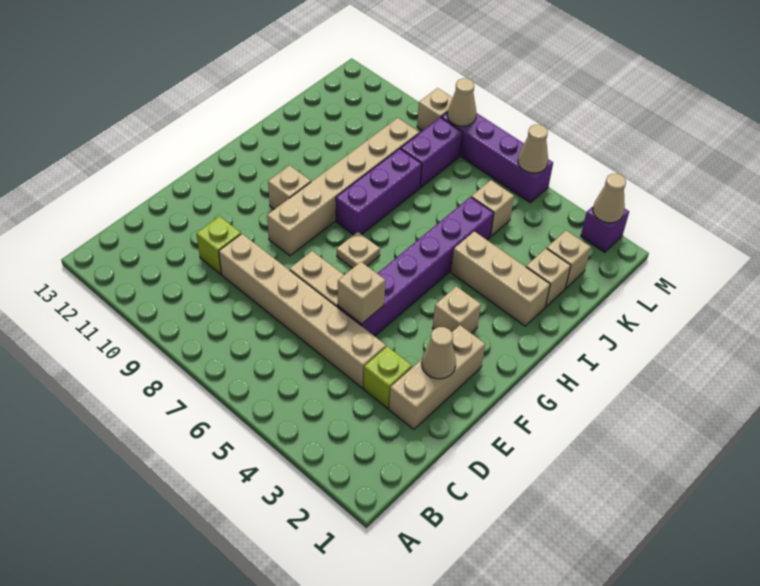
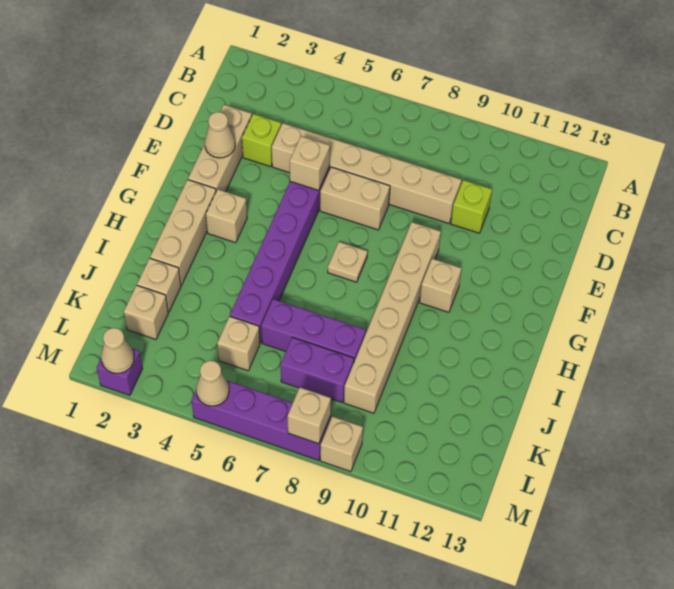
purple 1x3 brick [336,149,422,235] -> purple 1x3 brick turned to [261,299,366,361]
tan 1x3 brick [451,231,550,326] -> tan 1x3 brick turned to [150,180,216,285]
purple 1x2 brick [401,117,462,188] -> purple 1x2 brick turned to [281,337,354,402]
tan 1x1 cone [447,78,477,126] -> tan 1x1 brick [288,388,331,444]

